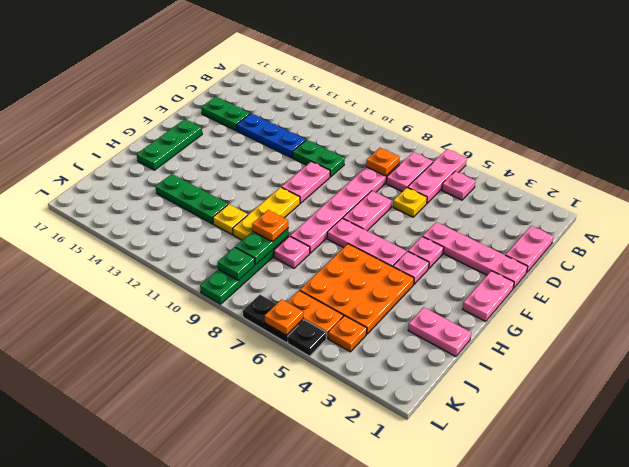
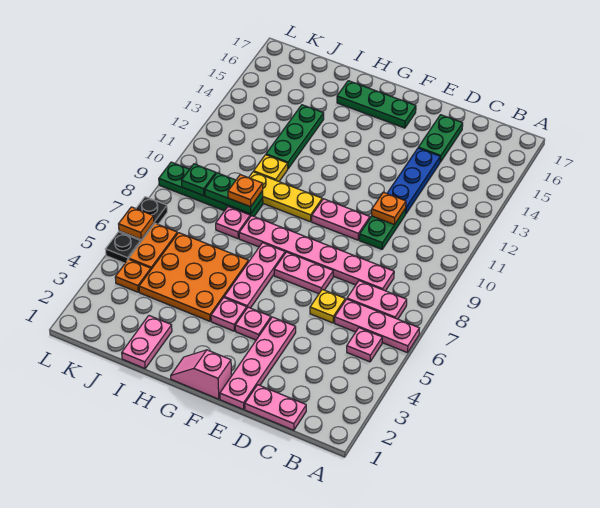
orange 1x1 plate [366,148,399,176] -> orange 1x1 plate moved to [372,192,406,225]
pink 1x2 plate [463,271,514,321] -> pink 1x2 slope [171,350,232,399]

